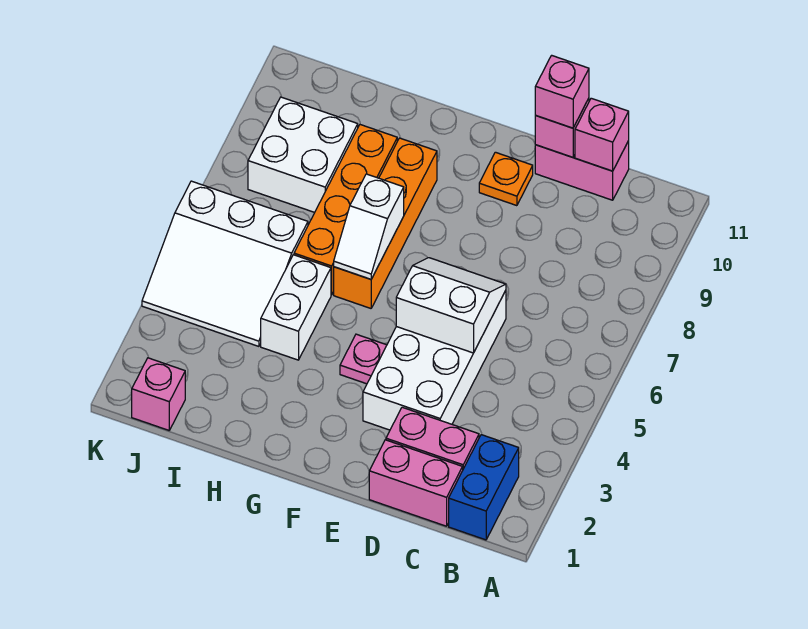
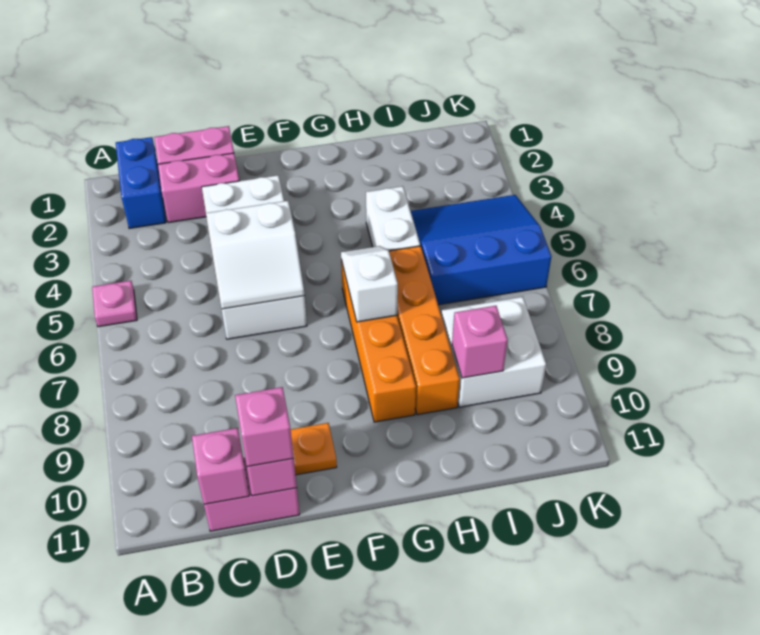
pink 1x1 plate [340,334,387,384] -> pink 1x1 plate moved to [92,281,137,327]
white 3x3 slope [142,181,308,346] -> blue 3x3 slope [411,195,552,305]
pink 1x1 brick [132,358,185,430] -> pink 1x1 brick moved to [452,306,508,378]

